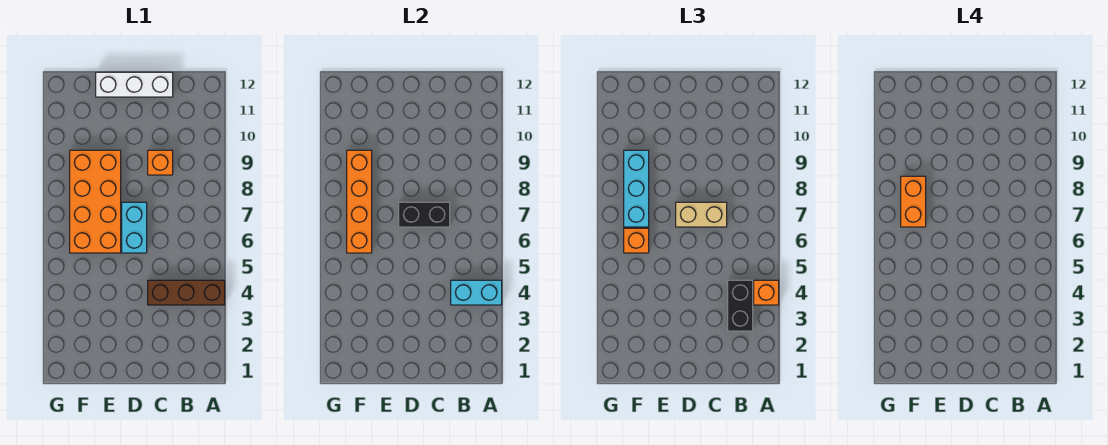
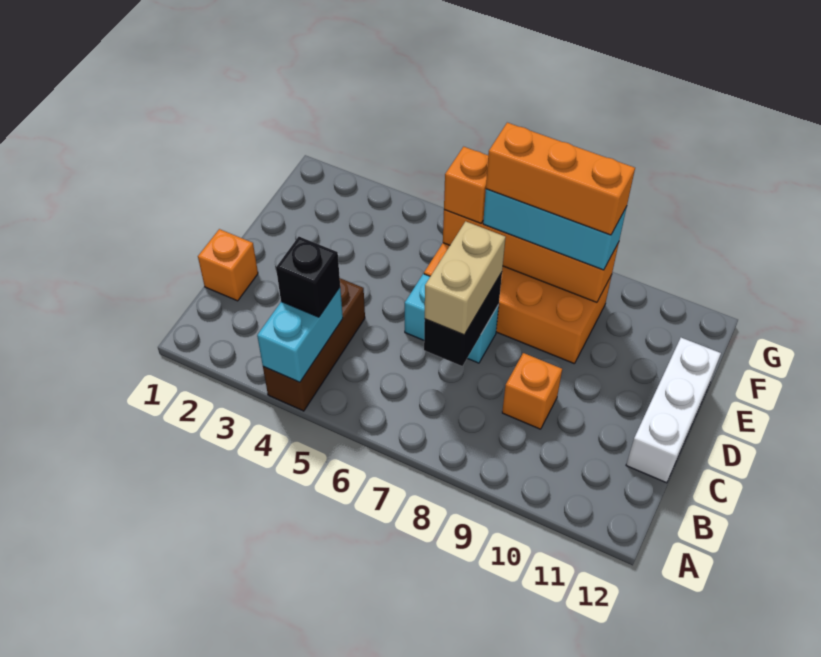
orange 1x1 brick [754,280,779,305] -> orange 1x1 brick moved to [198,229,258,301]
black 1x2 brick [728,280,753,331] -> black 1x1 brick [276,237,340,317]
orange 1x2 brick [901,176,926,227] -> orange 1x3 brick [486,123,635,235]

